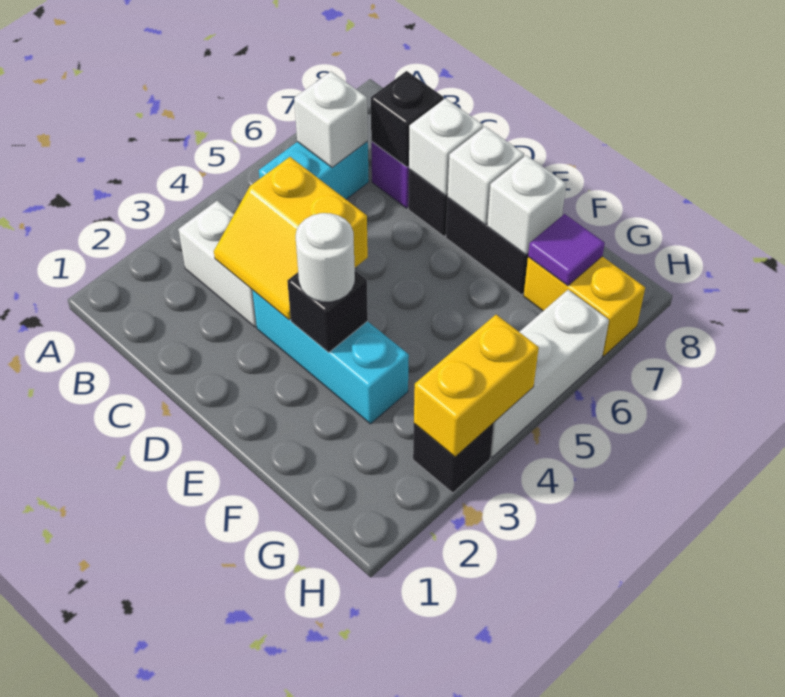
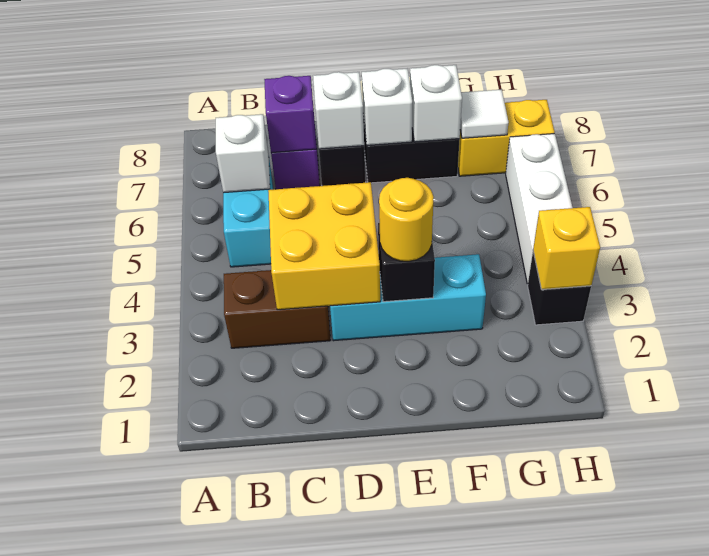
white 1x2 brick [178,201,257,327] -> brown 1x2 brick [224,270,330,348]
yellow 2x2 slope [214,157,368,320] -> yellow 2x2 brick [268,182,380,310]
black 1x1 brick [371,71,443,167] -> purple 1x1 brick [264,76,316,153]
white 1x1 round brick [296,213,355,302] -> yellow 1x1 round brick [379,178,434,261]
purple 1x1 tile [528,214,605,286] -> white 1x1 tile [460,89,509,138]
yellow 1x2 brick [414,315,539,457] -> yellow 1x1 brick [533,207,600,290]

